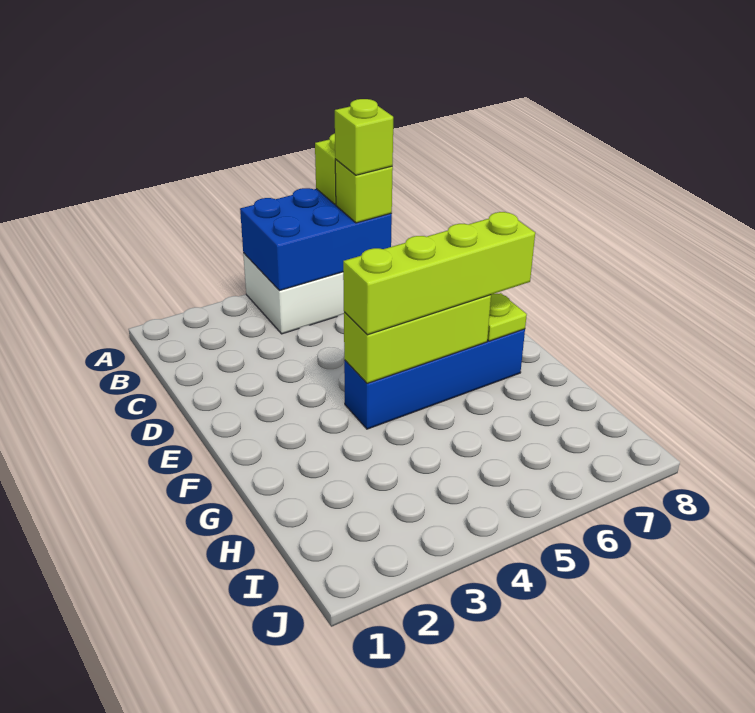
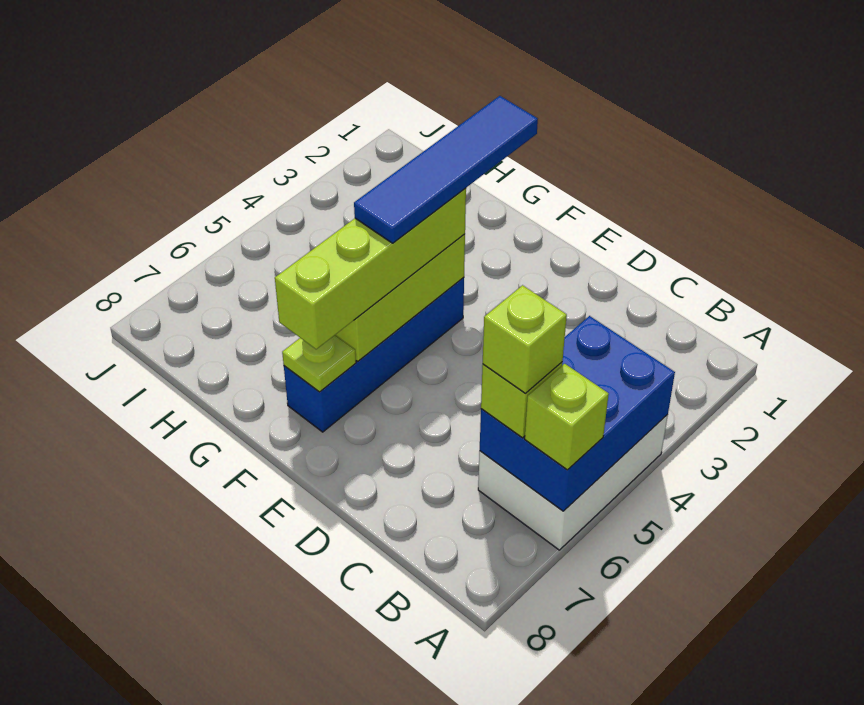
none -> blue 1x4 tile [354,96,538,243]

